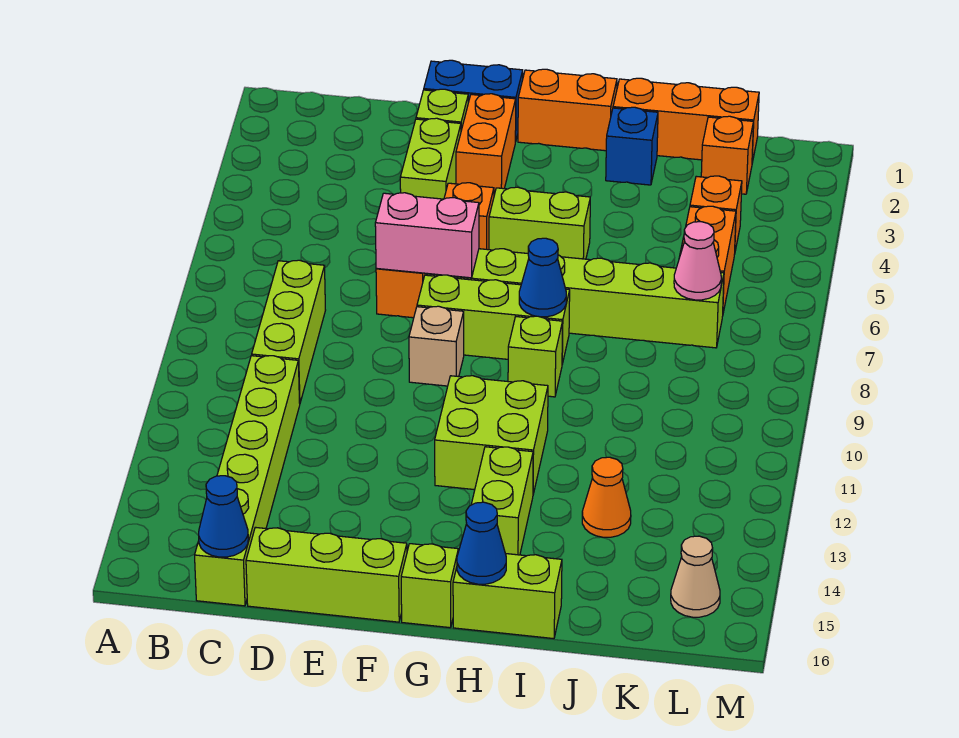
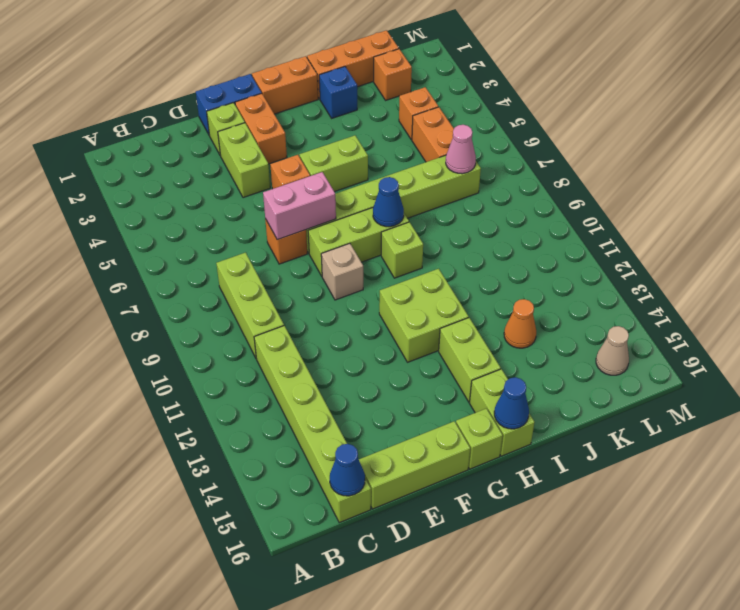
lime 1x2 brick [453,554,562,639] -> lime 1x2 brick turned to [470,369,535,456]

